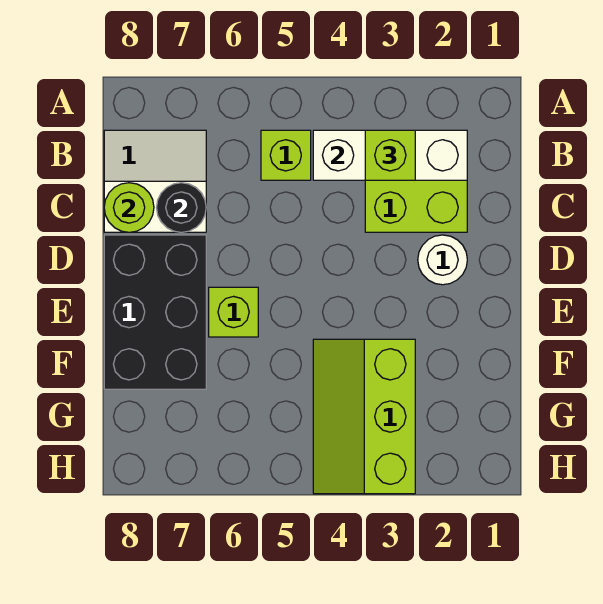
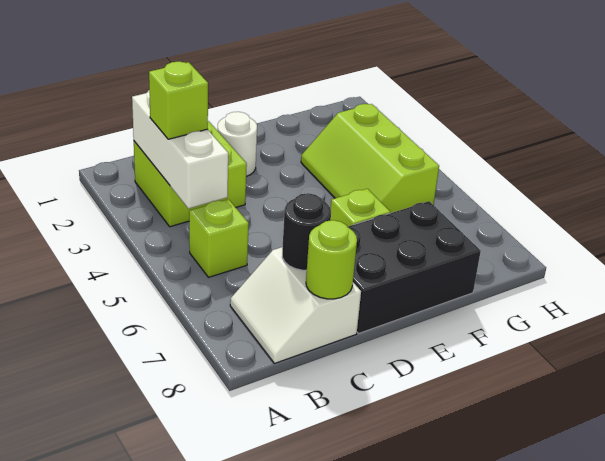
lime 2x3 slope [313,339,415,494] -> lime 2x3 slope turned to [301,104,439,213]

